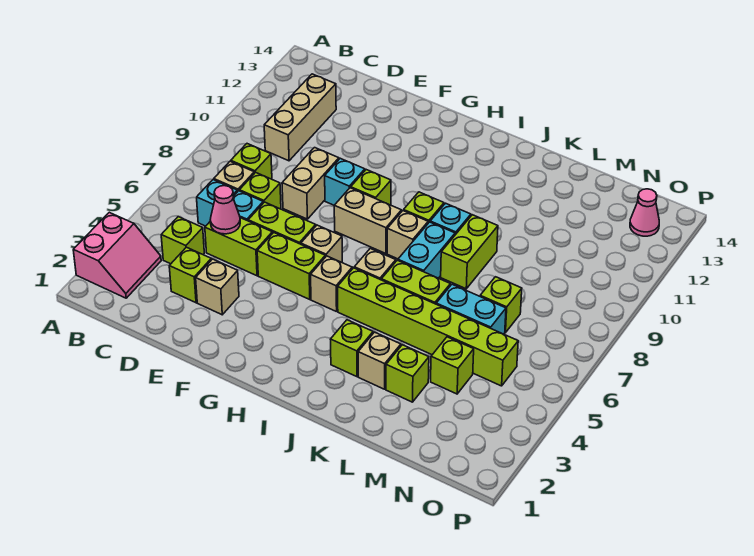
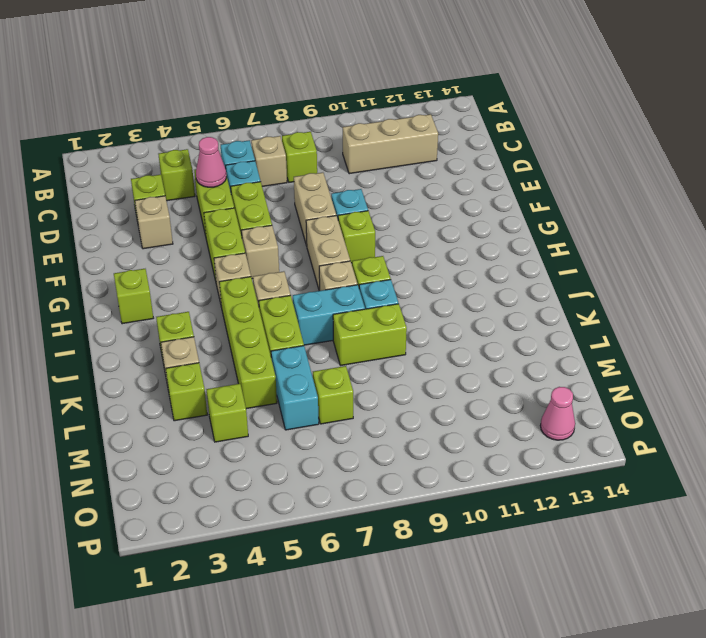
pink 2x2 slope [73,212,161,298] -> none
lime 1x1 brick [239,172,281,209] -> lime 1x1 brick moved to [114,269,153,324]
tan 1x2 brick [282,148,339,219] -> tan 1x2 brick turned to [294,173,336,246]
lime 1x6 brick [337,268,518,386] -> lime 1x4 brick [219,277,277,409]

